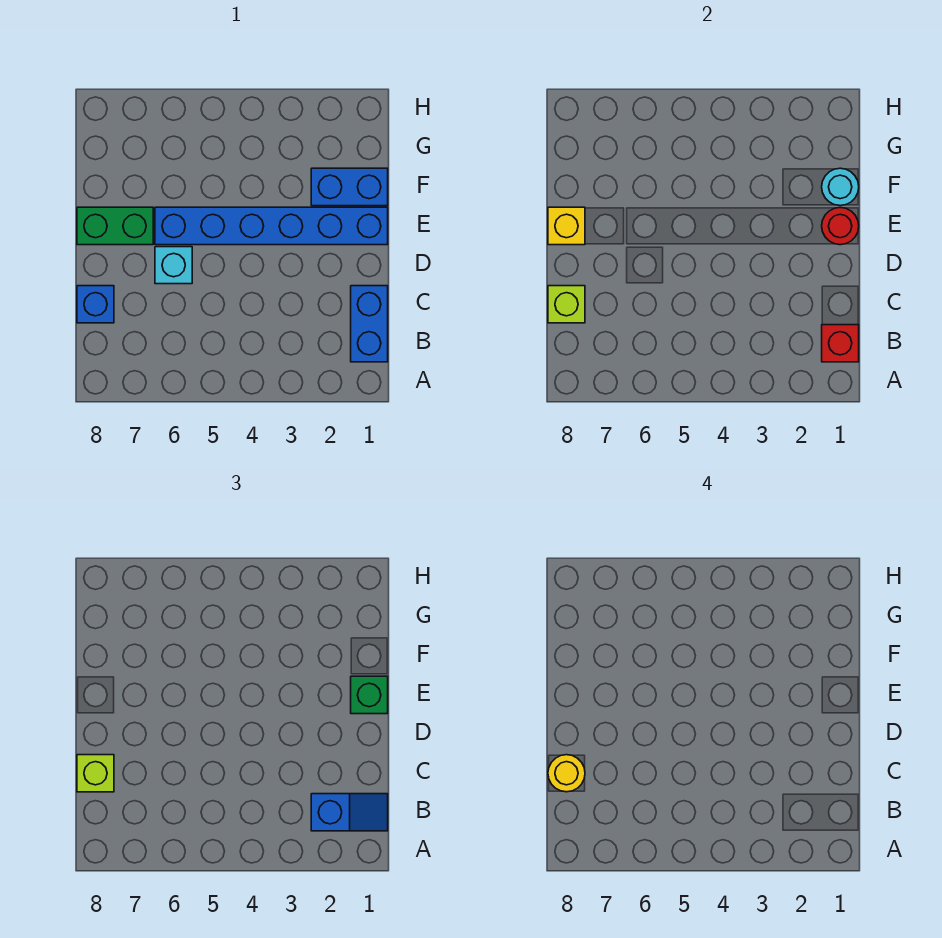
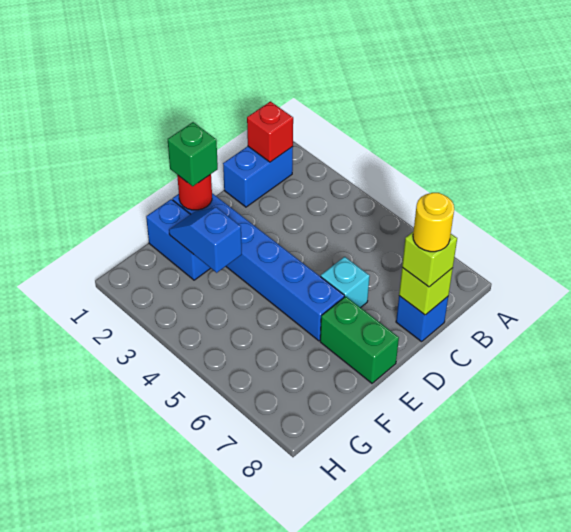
blue 1x2 slope [311,794,388,831] -> blue 1x2 slope moved to [169,207,242,273]
yellow 1x1 brick [548,207,585,245] -> none
cyan 1x1 round brick [822,168,859,206] -> none

